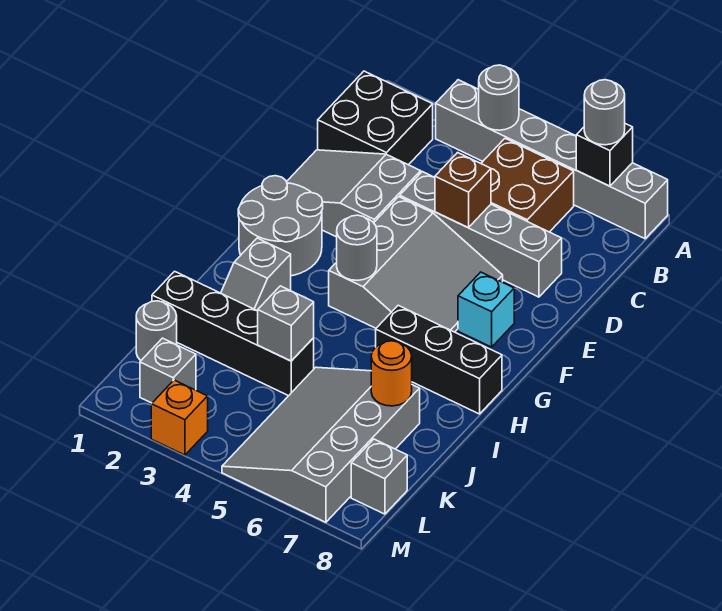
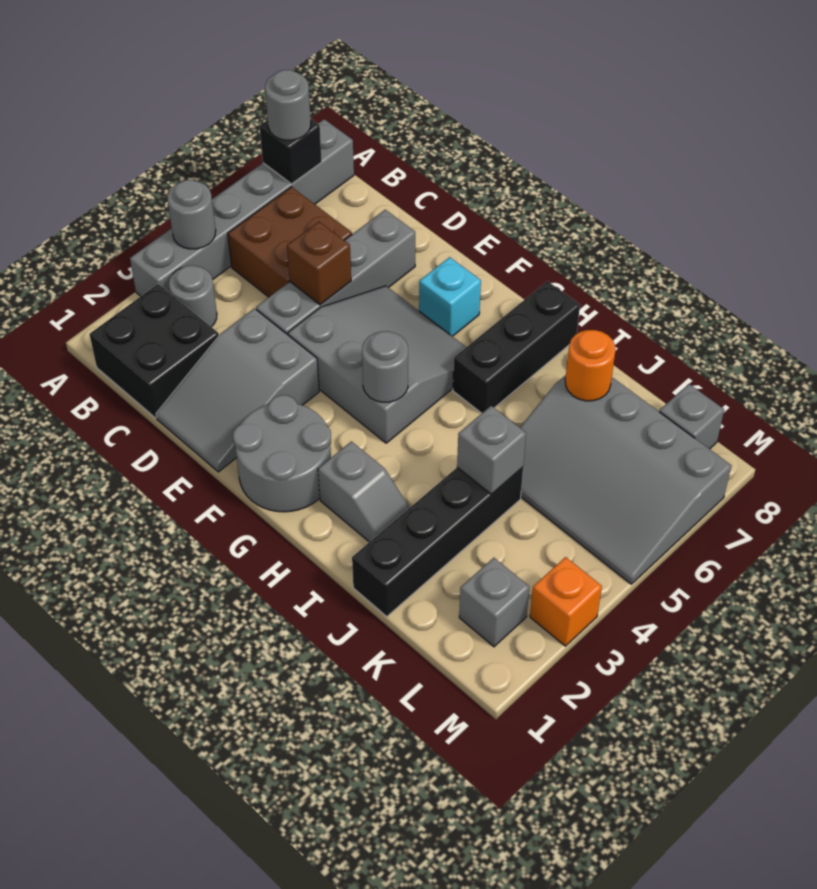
grey 1x1 round brick [136,301,177,360] -> grey 1x1 round brick moved to [169,266,217,327]

